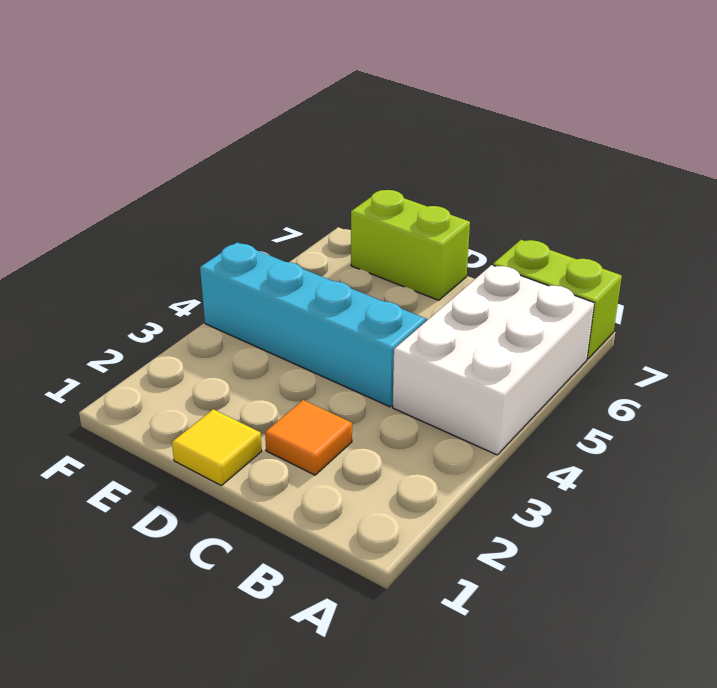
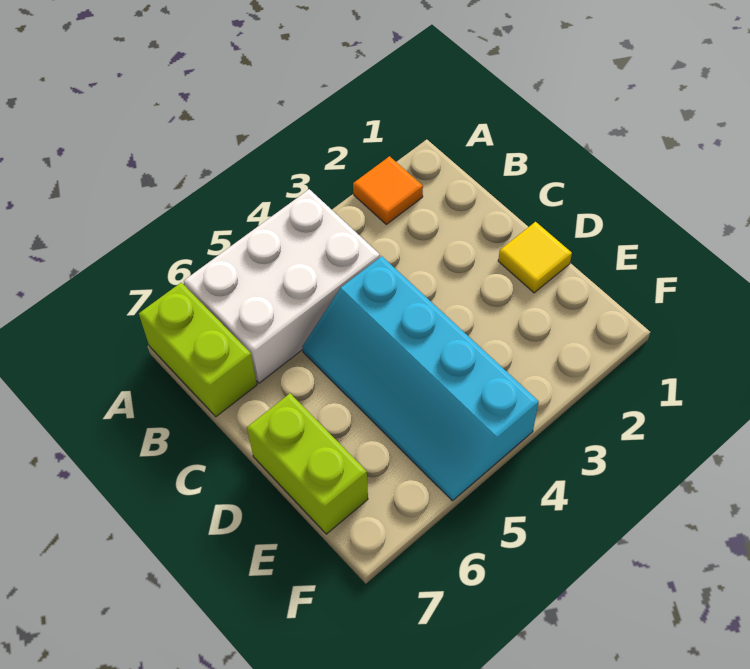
orange 1x1 tile [265,400,352,475] -> orange 1x1 tile moved to [353,156,423,224]

